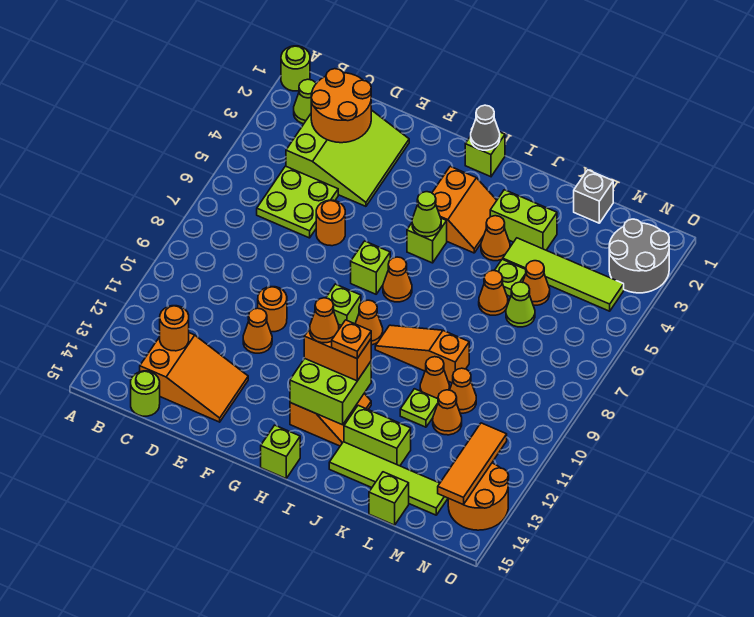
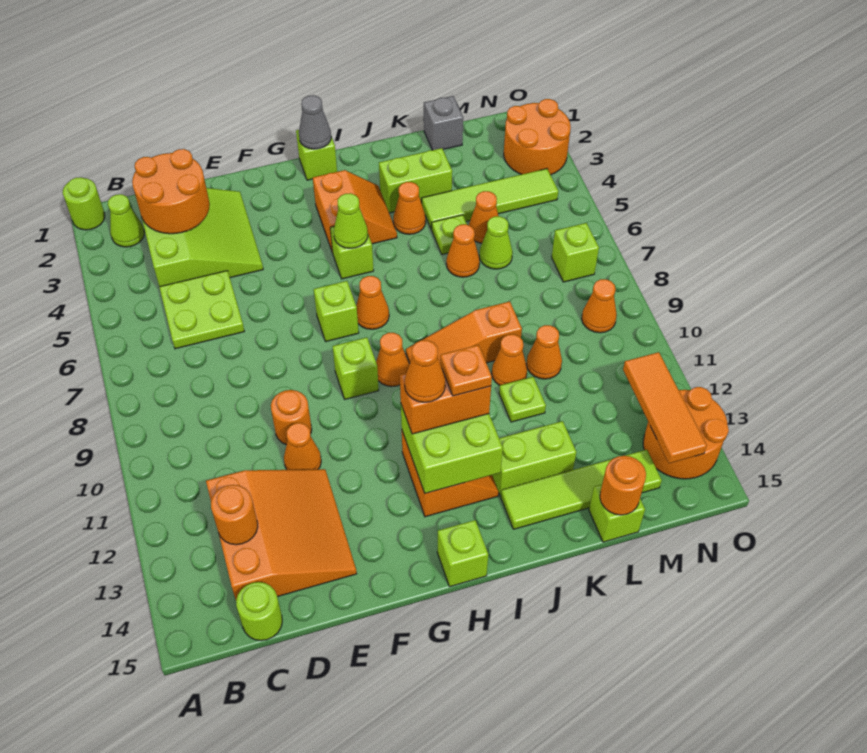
orange 2x3 slope [140,333,248,422] -> orange 3x3 slope [206,469,357,599]
orange 1x1 round brick [316,200,345,246] -> orange 1x1 round brick moved to [600,456,646,515]
orange 1x1 cone [433,390,462,435] -> orange 1x1 cone moved to [582,279,617,333]
grey 2x2 round brick [609,219,669,293] -> orange 2x2 round brick [504,99,571,175]
none -> lime 1x1 brick [552,223,599,282]

